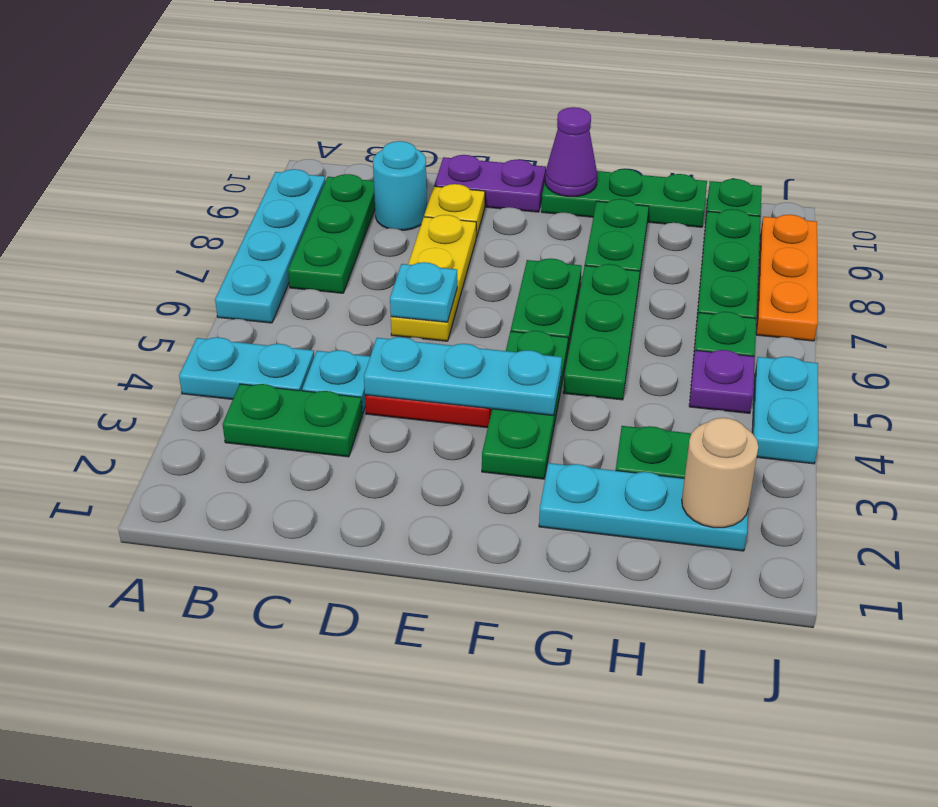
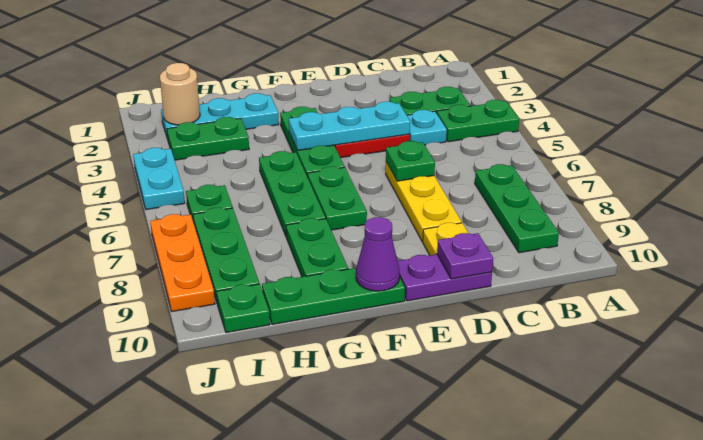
cyan 1x2 plate [179,337,314,399] -> green 1x2 plate [437,100,519,142]
cyan 1x4 plate [215,169,326,323] -> none
cyan 1x1 round brick [373,141,427,230] -> none
cyan 1x1 plate [390,262,457,322] -> green 1x1 plate [386,141,435,181]
purple 1x1 plate [689,350,755,413] -> purple 1x1 plate moved to [437,233,493,279]

